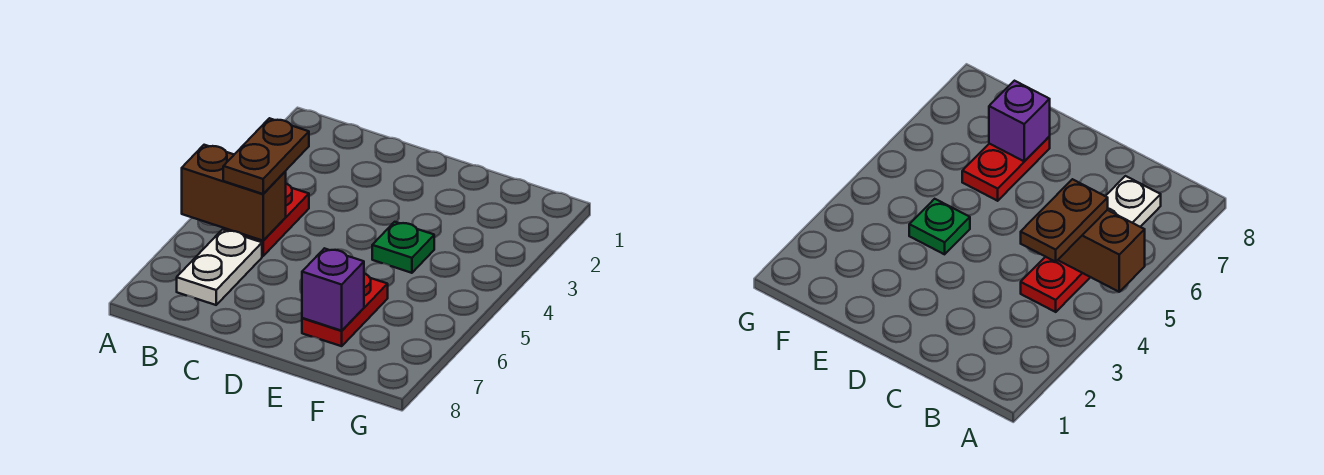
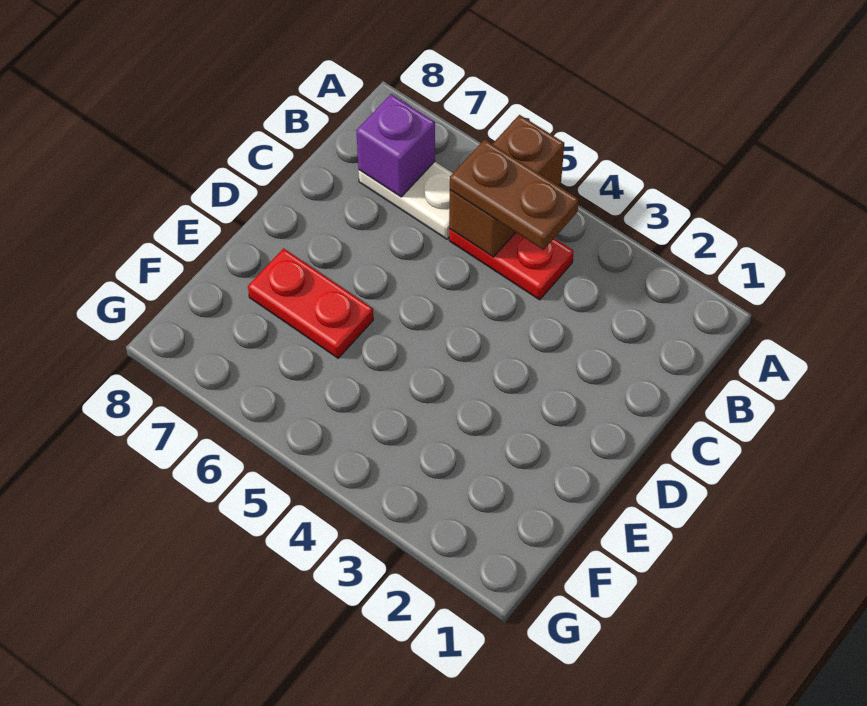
green 1x1 plate [372,222,434,273] -> none
purple 1x1 brick [302,248,364,331] -> purple 1x1 brick moved to [356,94,435,197]

